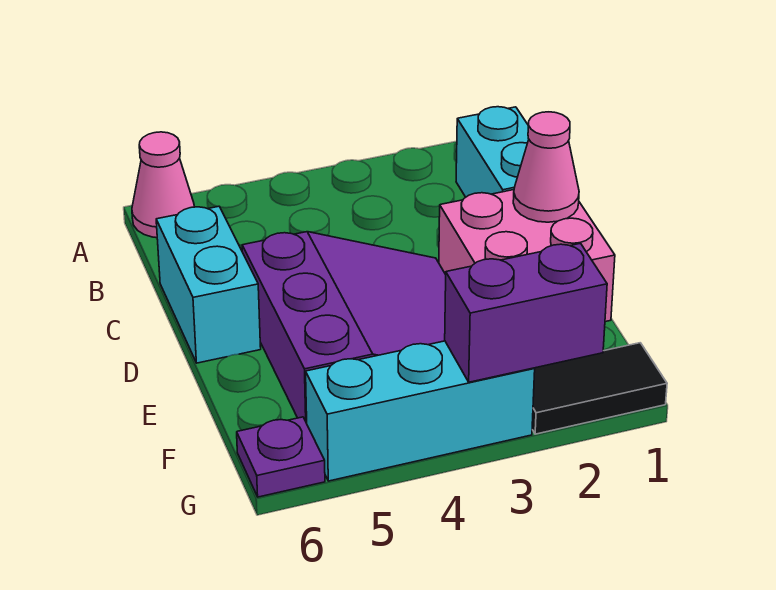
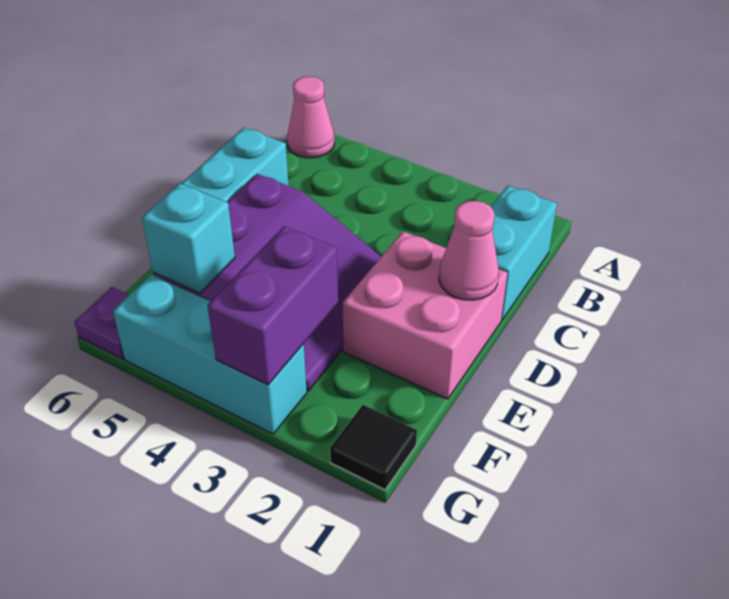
none -> cyan 1x1 brick [142,183,235,293]
black 1x2 tile [532,343,667,434] -> black 1x1 tile [330,405,417,490]
purple 1x2 brick [445,243,607,382] -> purple 1x2 brick turned to [207,226,338,385]

